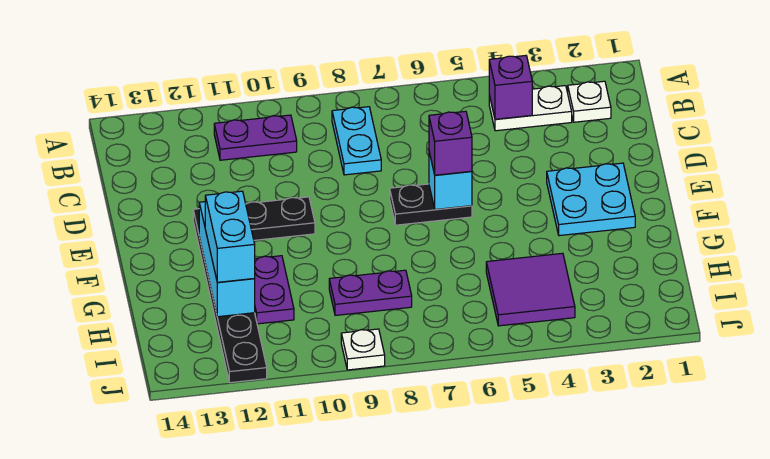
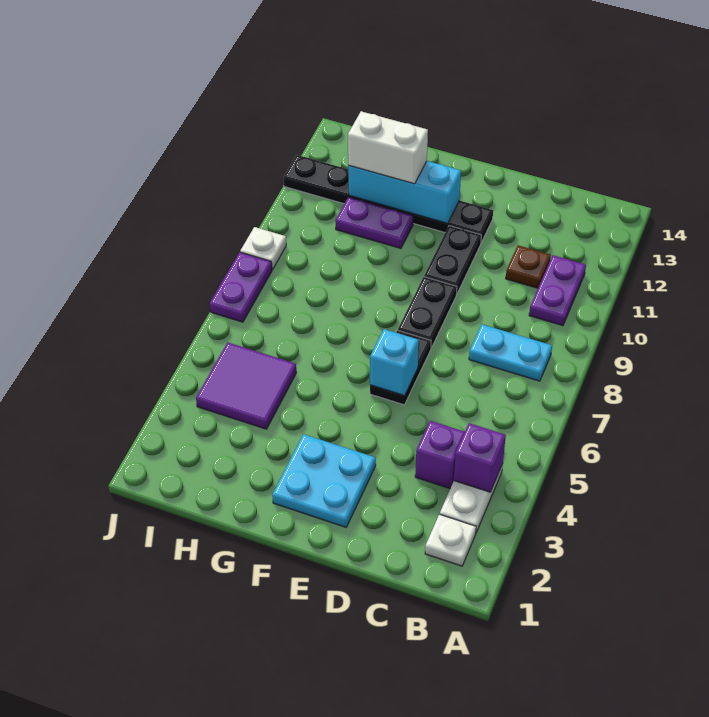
none -> brown 1x1 plate [506,245,551,288]
purple 1x1 brick [429,111,472,175] -> purple 1x1 brick moved to [415,421,465,488]
none -> black 1x2 plate [398,277,457,348]
cyan 1x2 brick [205,191,255,282] -> white 1x2 brick [348,111,428,184]
purple 1x2 plate [329,270,412,315] -> purple 1x2 plate moved to [210,252,272,322]

